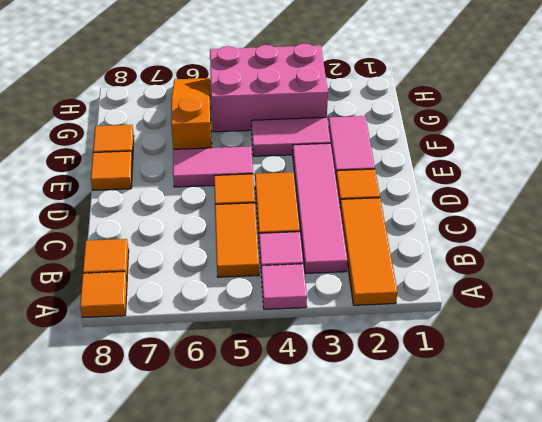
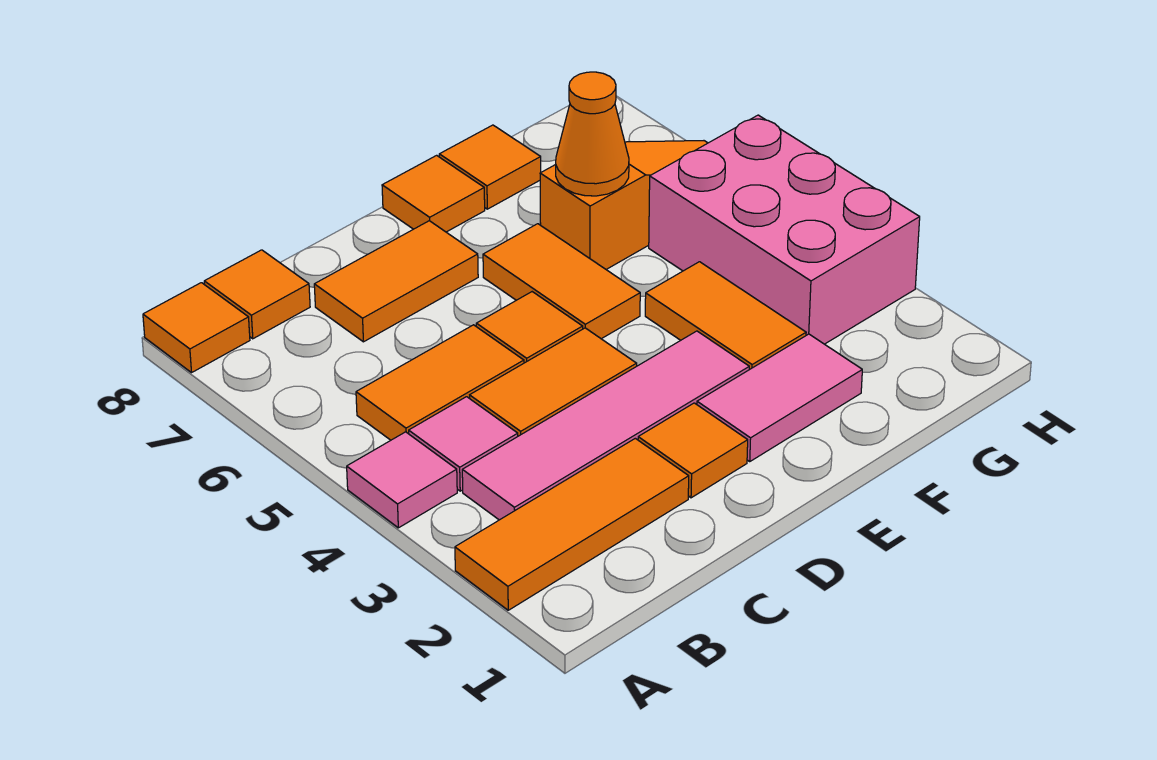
none -> orange 1x2 tile [314,221,478,342]
pink 1x2 tile [173,146,253,187] -> orange 1x2 tile [483,224,640,339]
pink 1x2 tile [251,117,330,156] -> orange 1x2 tile [645,262,806,370]
none -> orange 1x1 cone [556,72,629,196]

